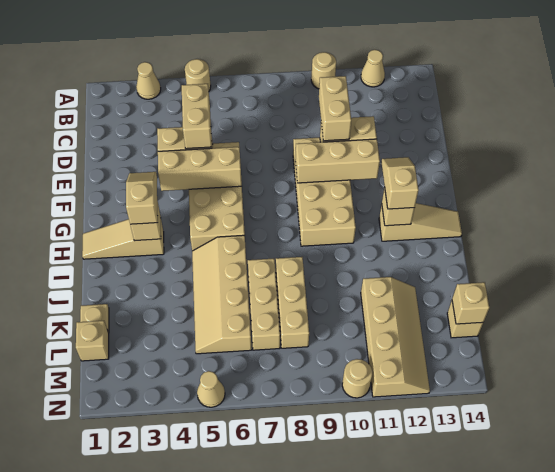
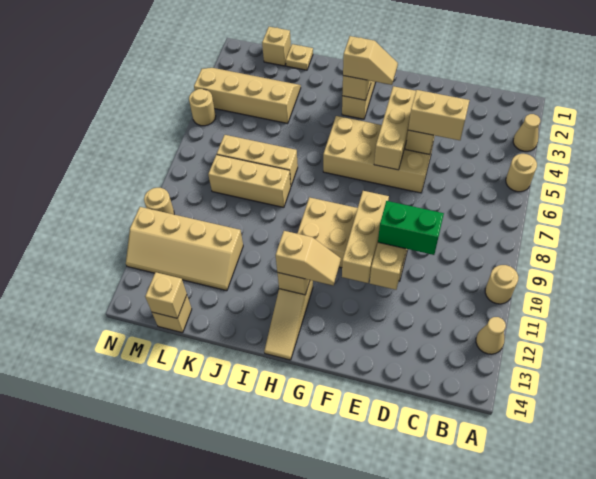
tan 1x2 brick [319,76,351,141] -> green 1x2 brick [378,201,444,255]
tan 2x4 slope [192,235,252,354] -> tan 2x4 slope moved to [194,68,301,124]
tan 1x1 cone [197,371,225,407] -> tan 1x1 round brick [189,89,216,126]

